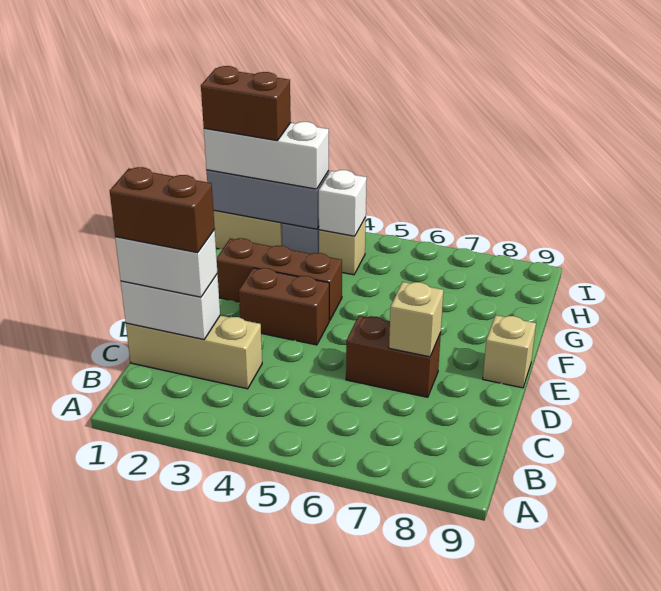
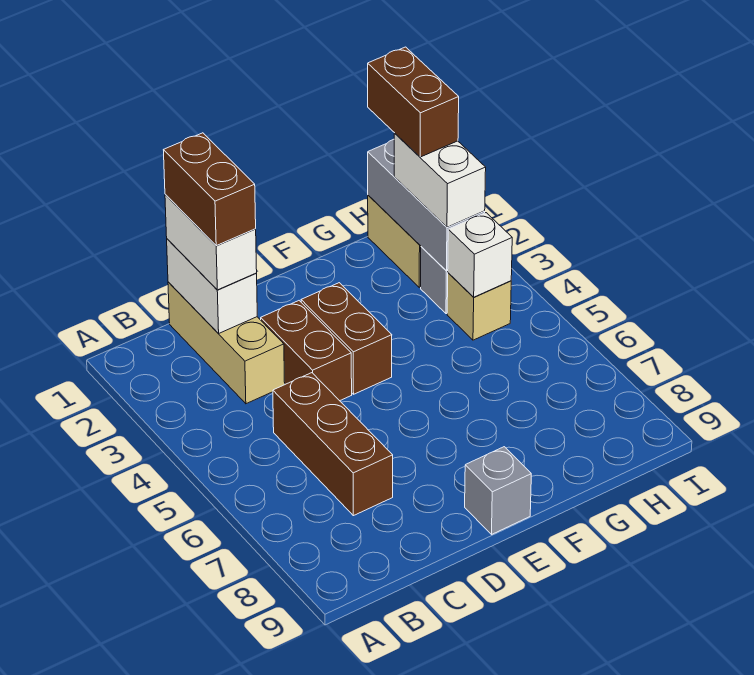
brown 1x2 brick [346,316,441,397] -> brown 1x2 brick moved to [261,301,352,401]
tan 1x1 brick [389,282,444,357] -> none
tan 1x1 brick [483,315,536,388] -> grey 1x1 brick [465,447,531,534]
brown 1x3 brick [217,238,342,320] -> brown 1x3 brick moved to [273,373,393,516]
white 1x3 brick [204,122,329,189] -> white 1x2 brick [394,133,486,227]

